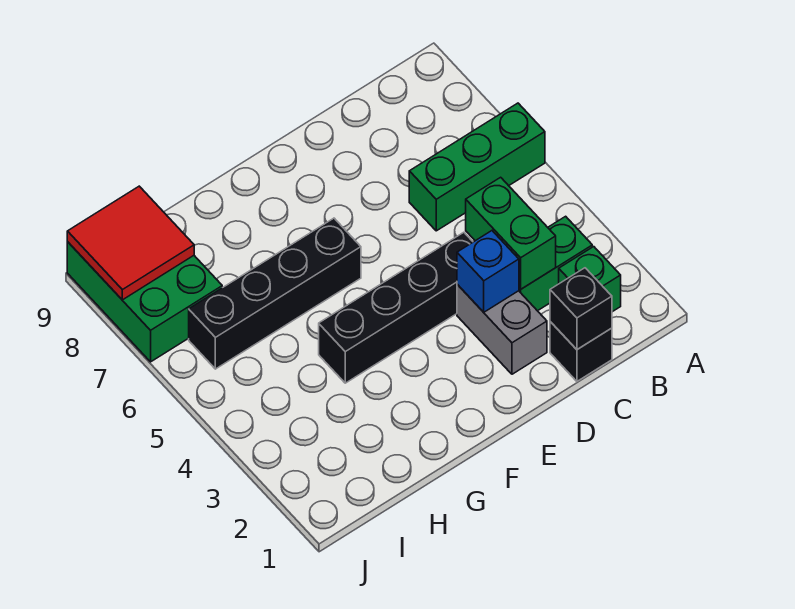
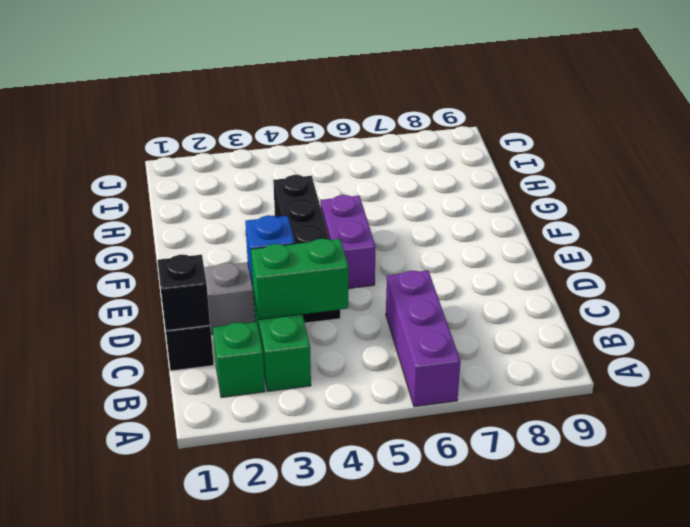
green 1x3 brick [409,103,545,231] -> purple 1x3 brick [386,270,461,407]
none -> purple 1x2 brick [321,195,376,288]
black 1x4 brick [189,218,361,369] -> none
green 2x3 brick [67,242,222,362] -> none
red 2x2 tile [67,186,194,300] -> none

